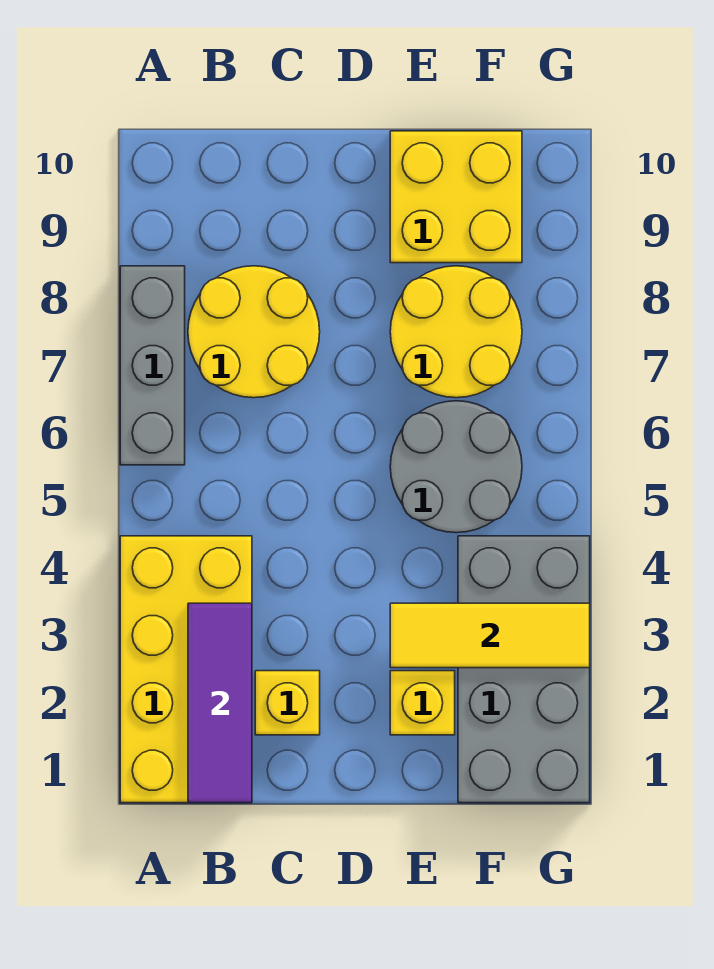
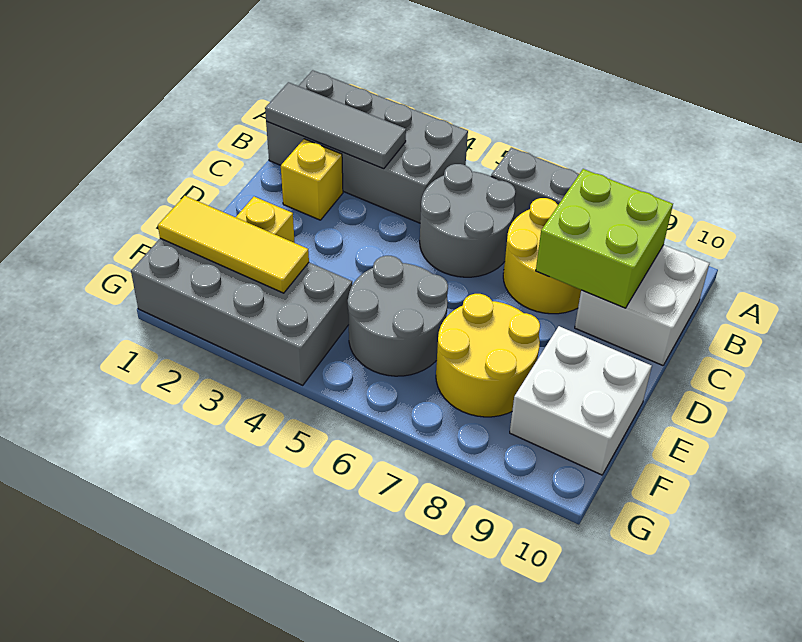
yellow 2x4 brick [120,536,252,803] -> grey 2x4 brick [266,70,468,223]
purple 1x3 tile [188,603,252,803] -> grey 1x3 tile [265,82,406,169]
none -> grey 2x2 round brick [420,164,515,277]
none -> lime 2x2 brick [536,169,673,308]
none -> white 2x2 brick [575,245,710,365]
yellow 1x3 tile [390,603,590,668] -> yellow 1x3 tile turned to [158,196,309,293]
yellow 2x2 brick [390,131,522,263] -> white 2x2 brick [510,326,652,475]

